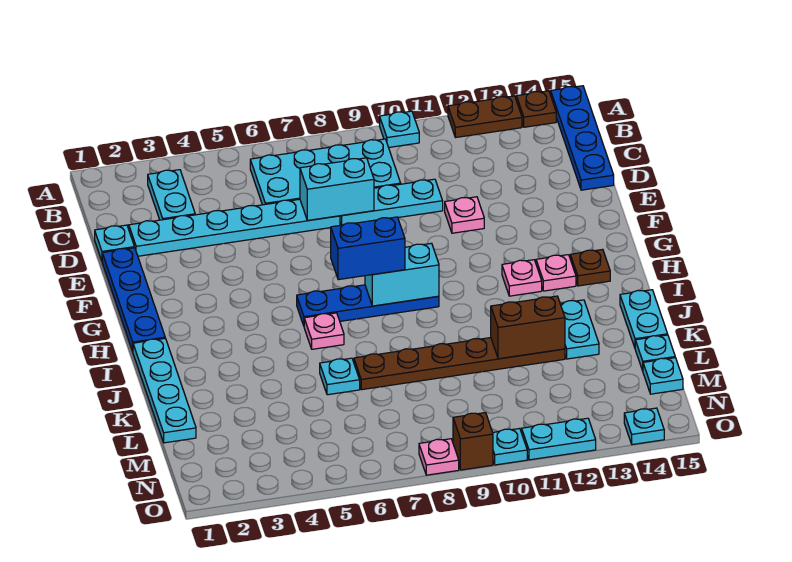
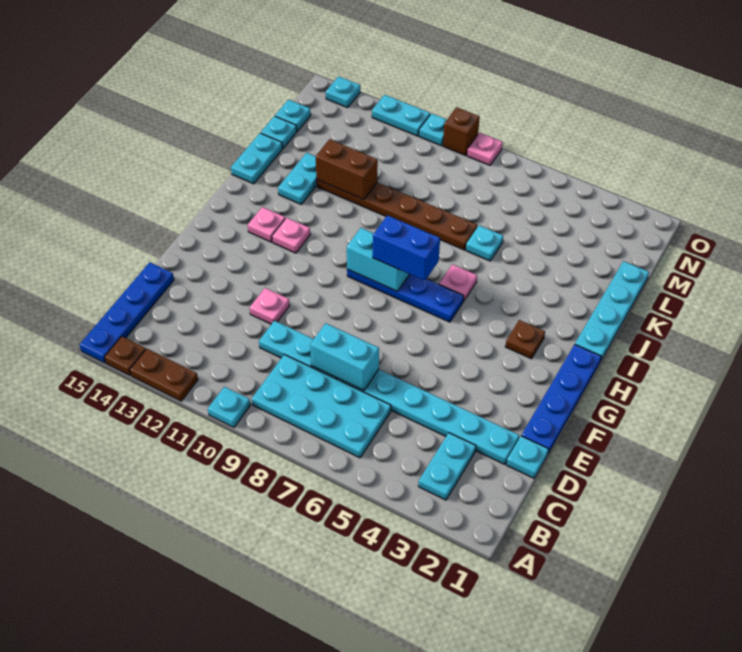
brown 1x1 plate [570,249,610,286] -> brown 1x1 plate moved to [505,320,545,359]

